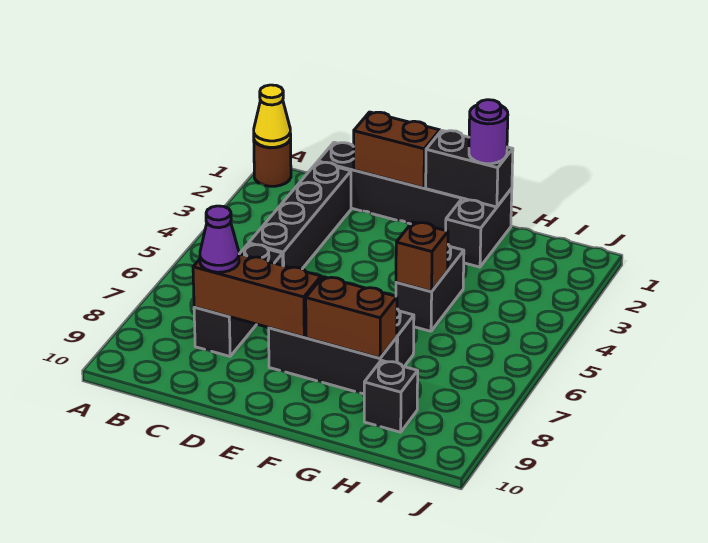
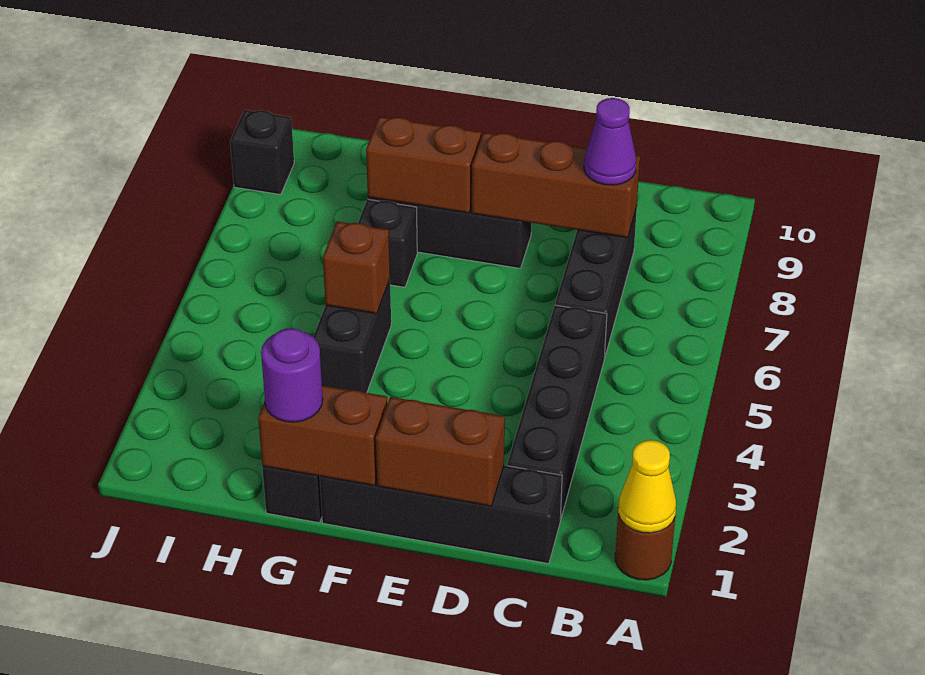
black 1x2 brick [426,131,513,207] -> brown 1x2 brick [258,385,388,486]
black 1x1 brick [364,360,418,432] -> black 1x1 brick moved to [230,110,294,194]

